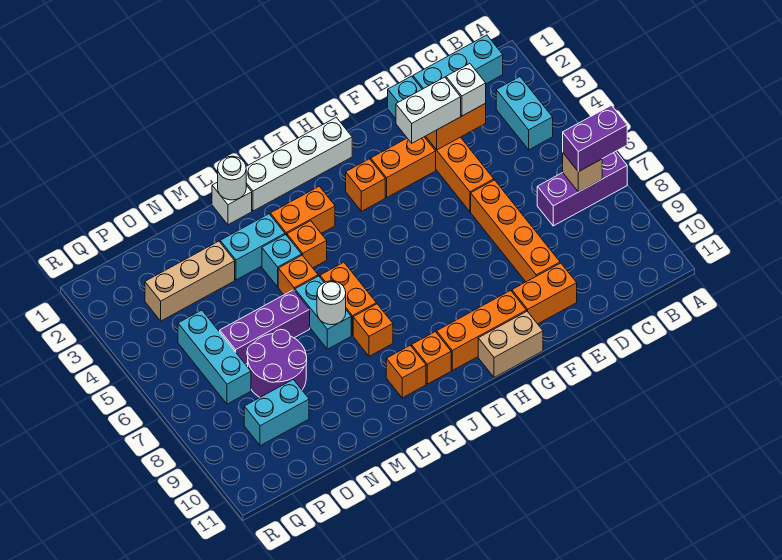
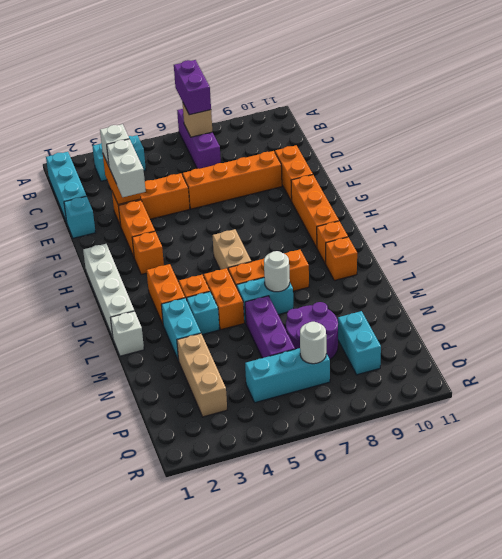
tan 1x2 brick [478,311,543,377] -> tan 1x2 brick moved to [213,229,251,270]
white 1x1 round brick [218,156,246,200] -> white 1x1 round brick moved to [300,322,326,364]
orange 1x1 brick [278,255,318,295] -> orange 1x2 brick [204,268,244,330]

